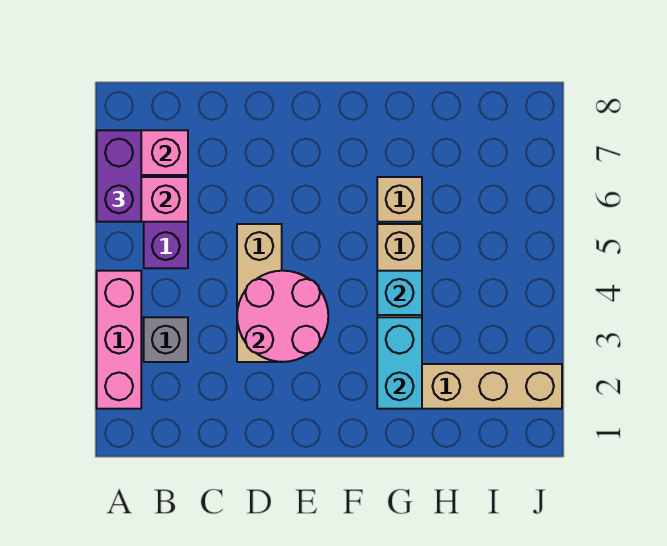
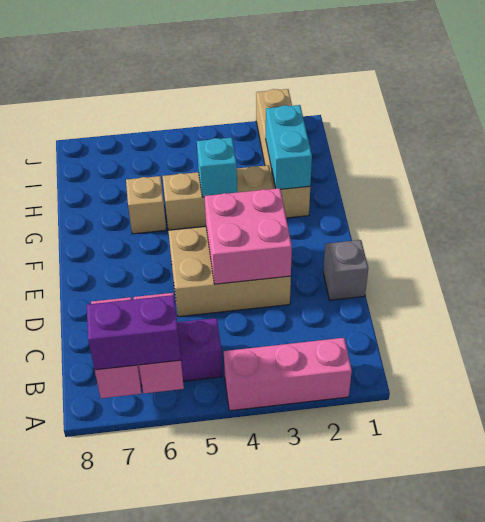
grey 1x1 brick [144,317,188,362] -> grey 1x1 brick moved to [323,240,368,300]
tan 1x3 brick [237,224,282,362] -> tan 2x3 brick [169,227,291,317]
pink 2x2 round brick [237,271,328,362] -> pink 2x2 brick [205,188,292,284]
cyan 1x2 brick [377,317,422,409] -> cyan 1x2 brick turned to [266,105,312,189]

